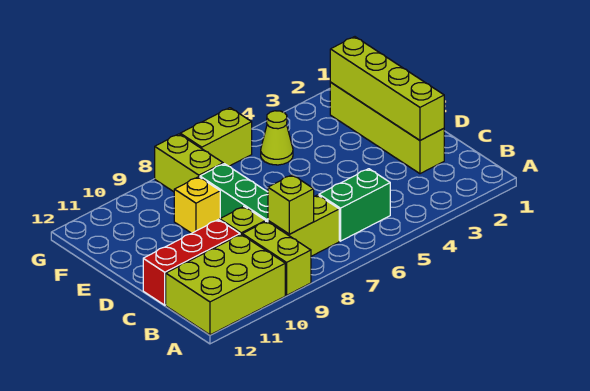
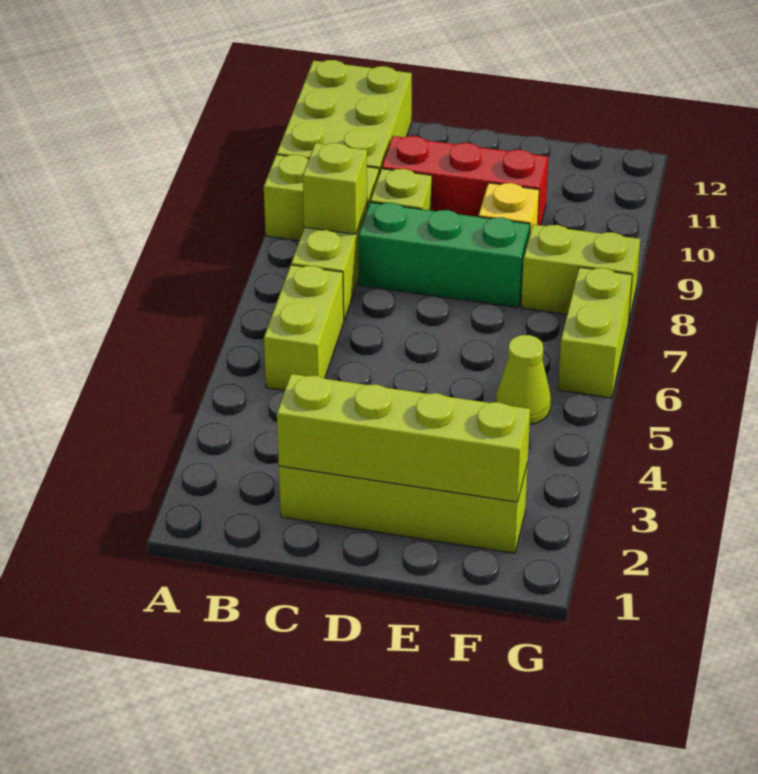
green 1x2 brick [319,169,390,241] -> lime 1x2 brick [264,265,344,390]
red 1x3 brick [143,220,240,305] -> red 1x3 brick turned to [382,136,548,225]

